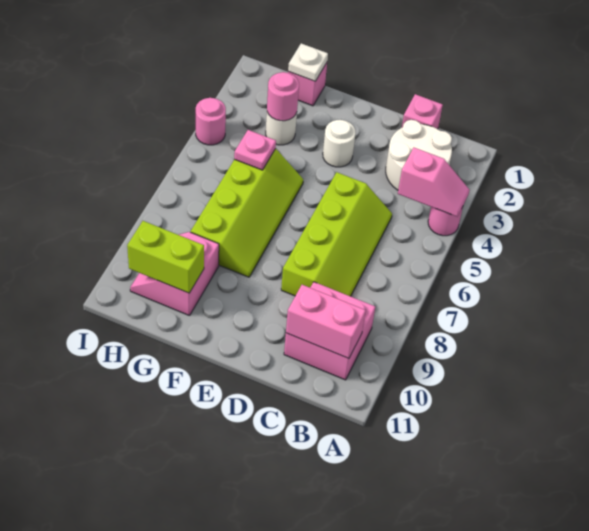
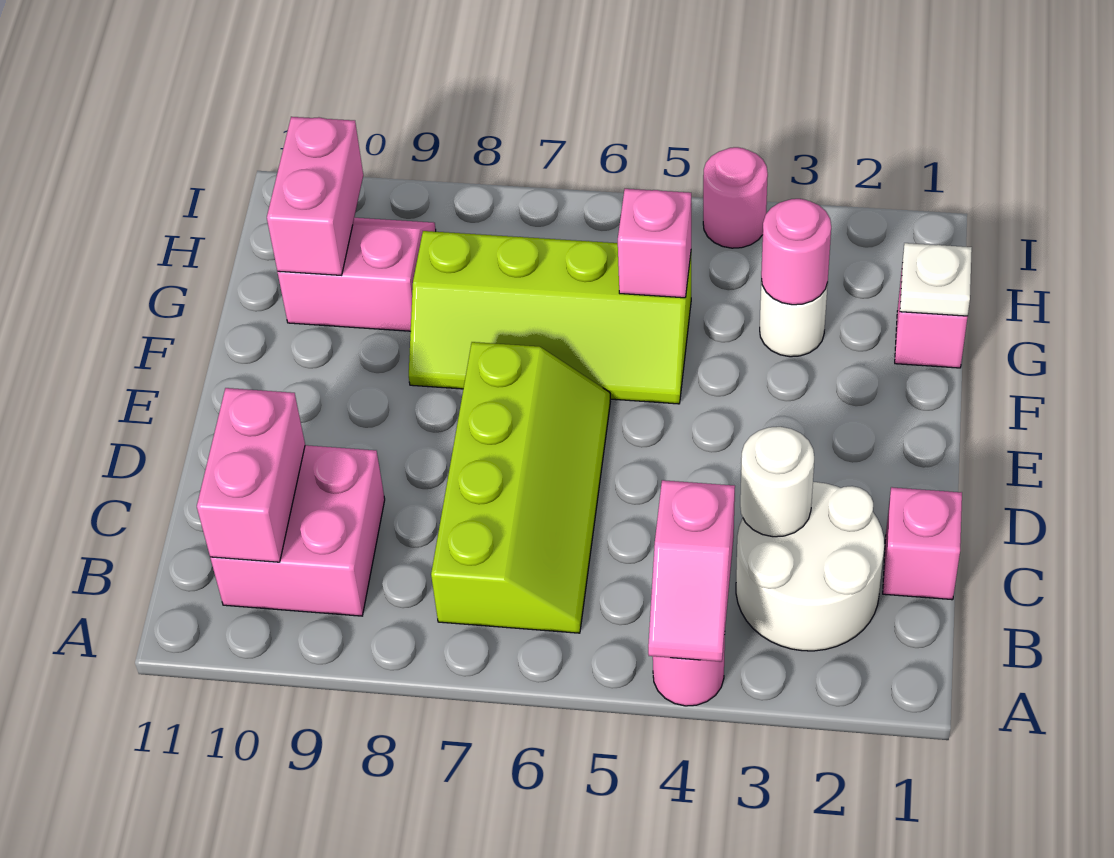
lime 2x4 slope [281,172,392,296] -> lime 2x4 slope turned to [431,342,610,633]
white 1x1 round brick [323,120,356,167] -> white 1x1 round brick moved to [740,427,814,537]
pink 1x1 plate [234,130,276,170] -> pink 1x1 brick [618,189,691,298]
lime 1x2 brick [127,221,204,293] -> pink 1x2 brick [267,117,363,275]

